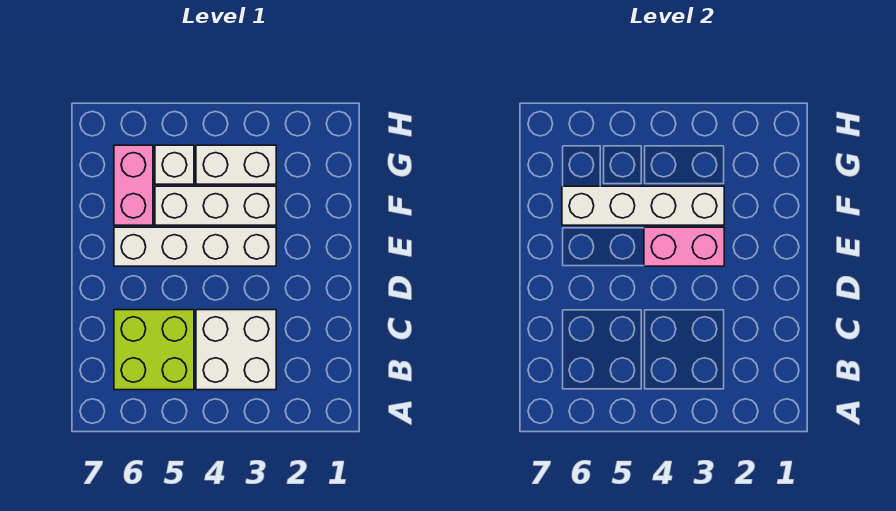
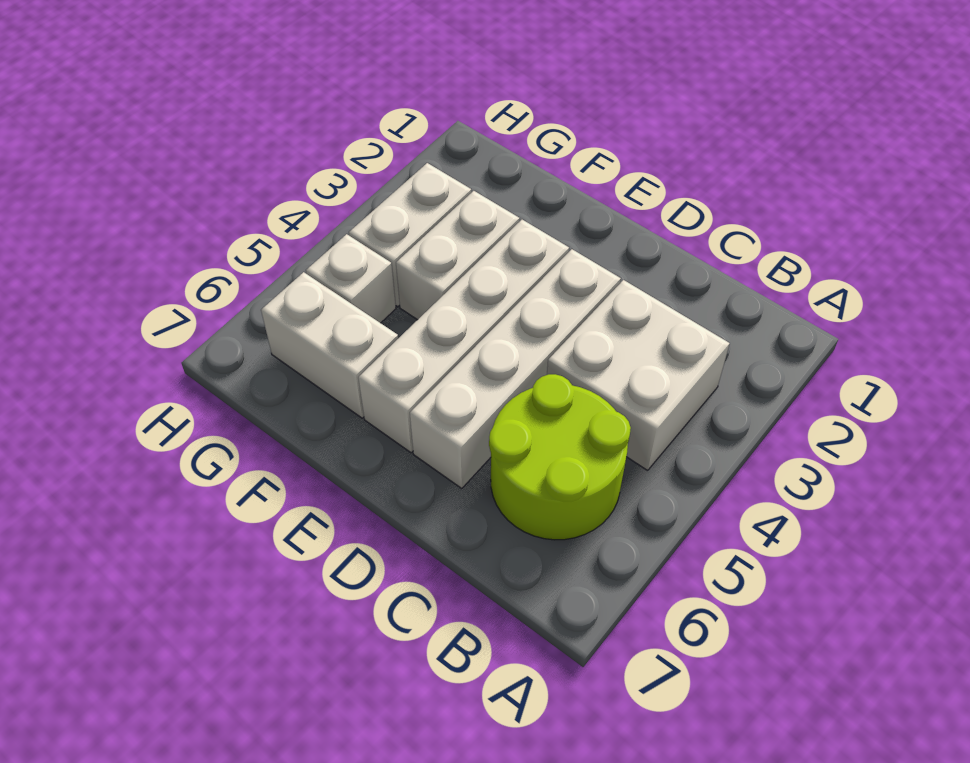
lime 2x2 brick [114,310,194,390] -> lime 2x2 round brick [489,374,631,540]
pink 1x2 brick [644,227,724,266] -> none
white 1x3 brick [155,186,276,225] -> white 1x2 brick [396,191,520,320]
white 1x4 brick [562,186,724,225] -> white 1x4 brick moved to [410,249,621,488]
pink 1x2 brick [114,145,153,225] -> white 1x2 brick [261,272,398,418]

